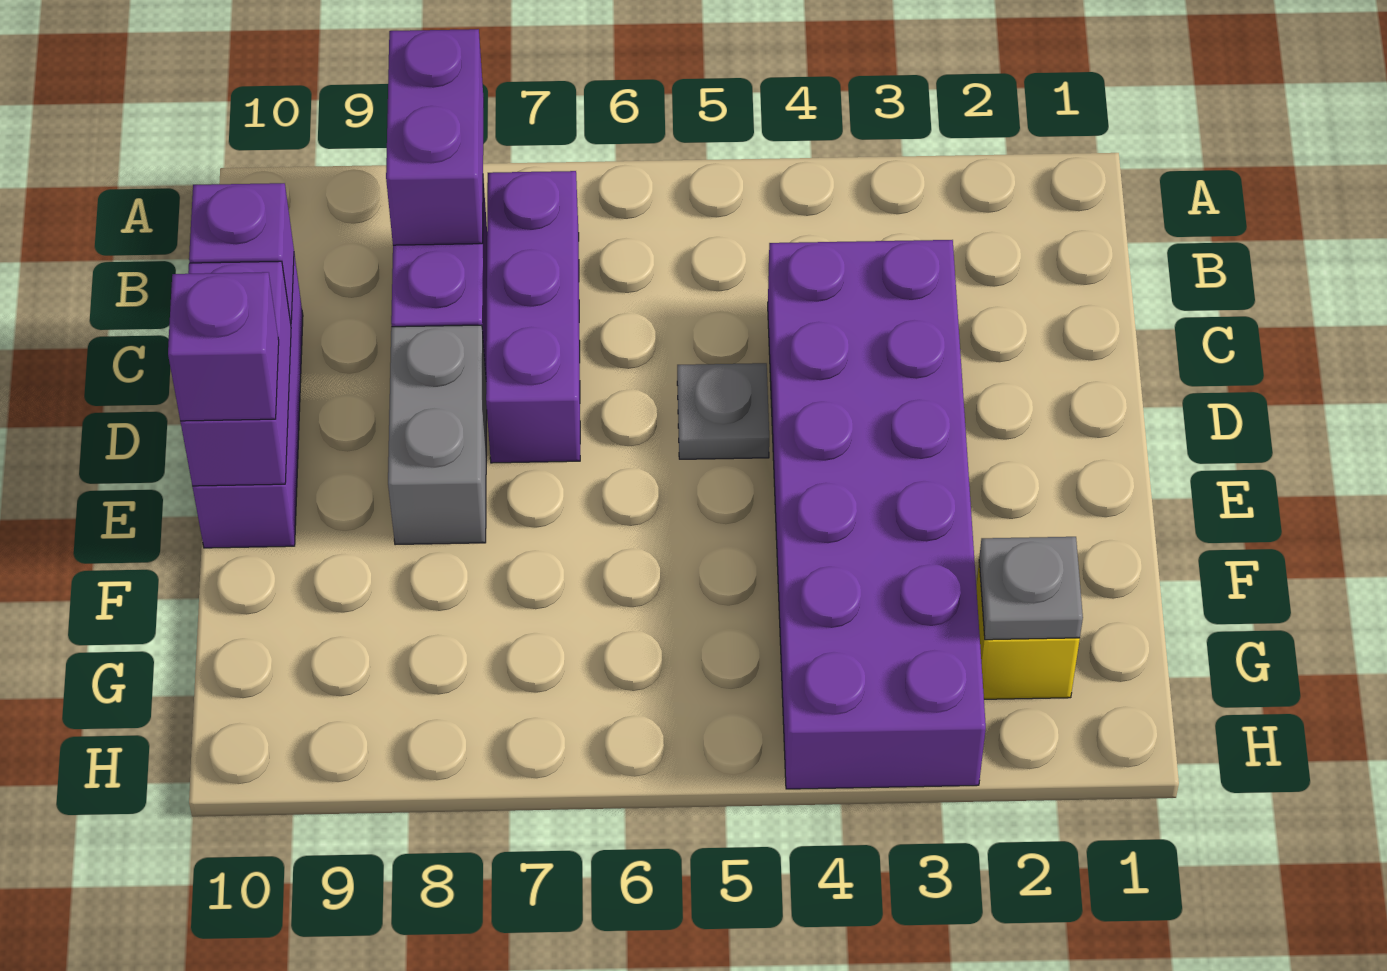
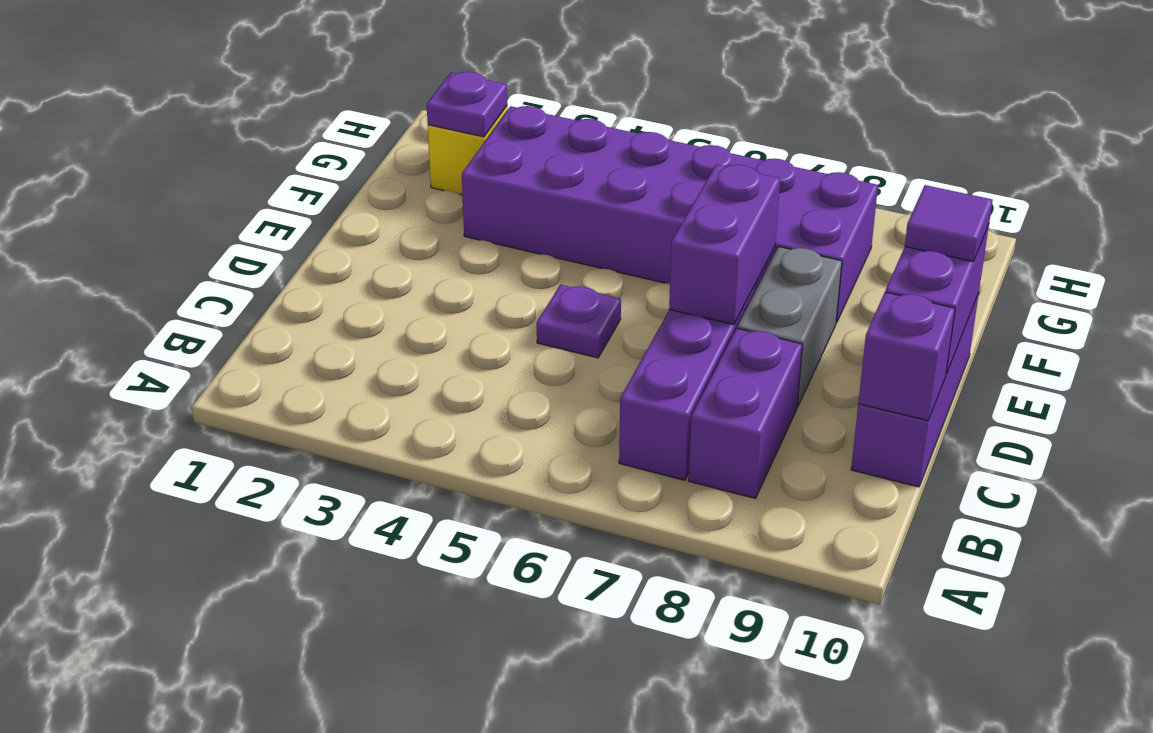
purple 1x2 brick [386,29,484,245] -> purple 1x2 brick moved to [669,164,780,325]
purple 2x6 brick [768,240,986,789] -> purple 2x6 brick turned to [462,106,878,323]
grey 1x1 plate [677,363,769,459] -> purple 1x1 plate [537,284,621,358]
purple 1x1 brick [168,272,279,421] -> purple 1x1 tile [905,185,993,262]
grey 1x1 plate [979,537,1083,640] -> purple 1x1 plate [427,72,508,137]

